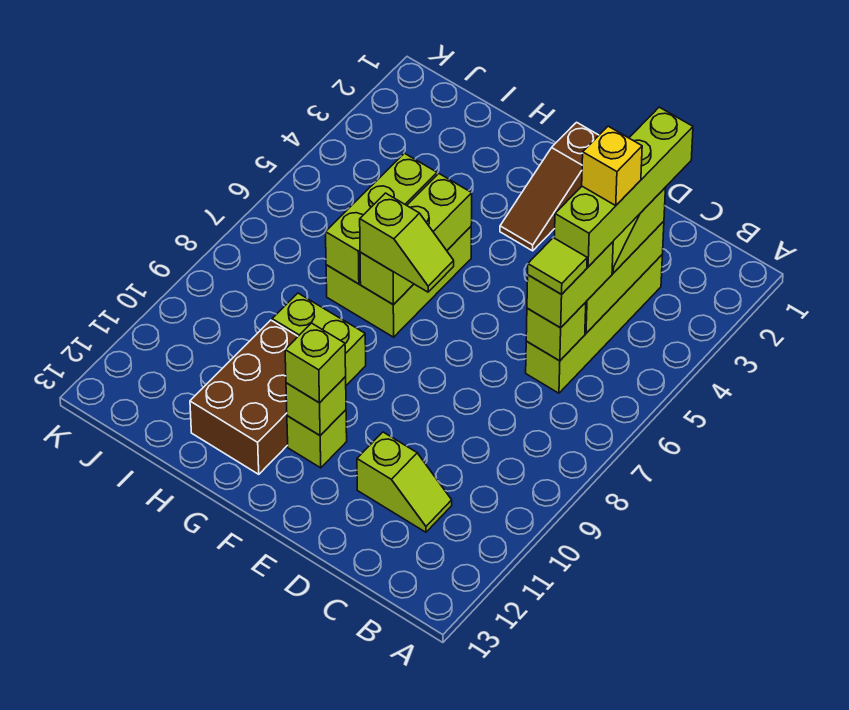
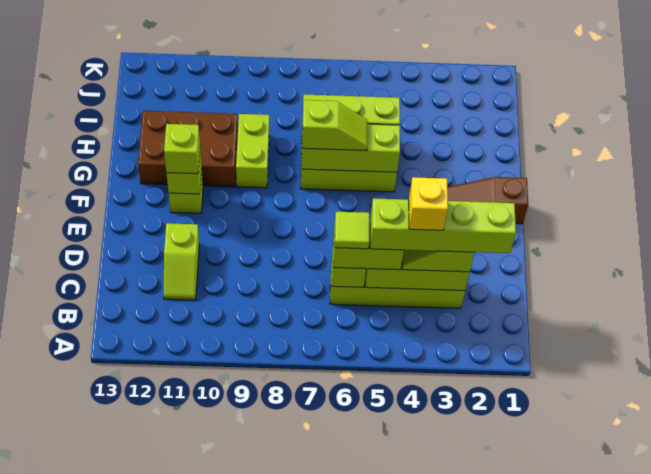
lime 1x2 slope [360,193,454,292] -> lime 1x2 slope turned to [302,100,367,151]

